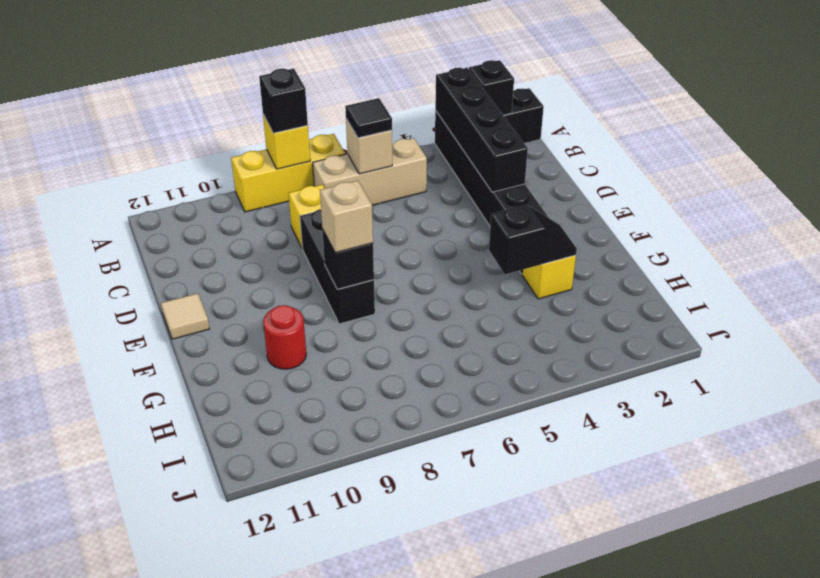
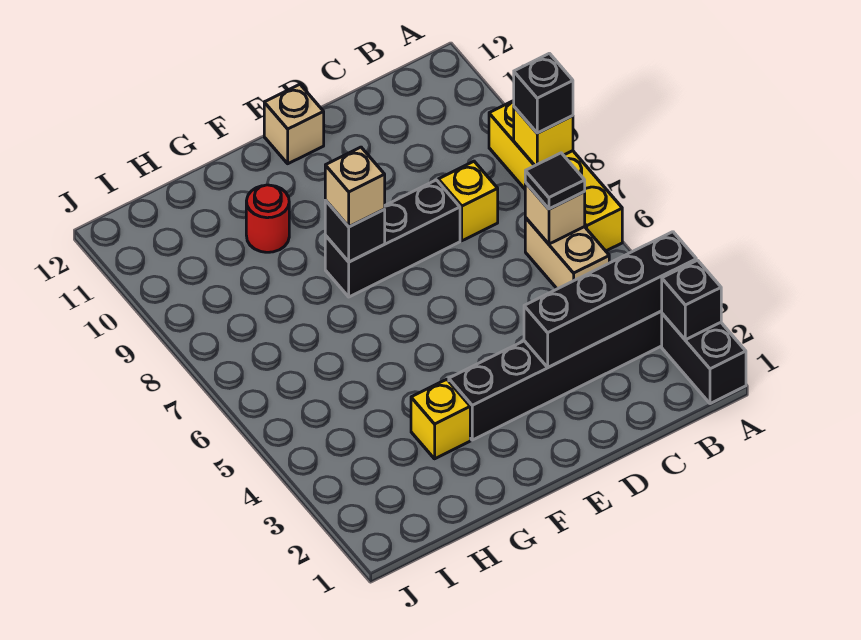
yellow 1x3 brick [231,134,345,212] -> yellow 1x4 brick [489,101,622,251]
tan 1x3 brick [313,138,427,205] -> tan 1x2 brick [525,218,609,289]
tan 1x1 tile [161,293,209,339] -> tan 1x1 brick [264,84,324,164]
black 1x2 slope [489,205,577,274] -> none

